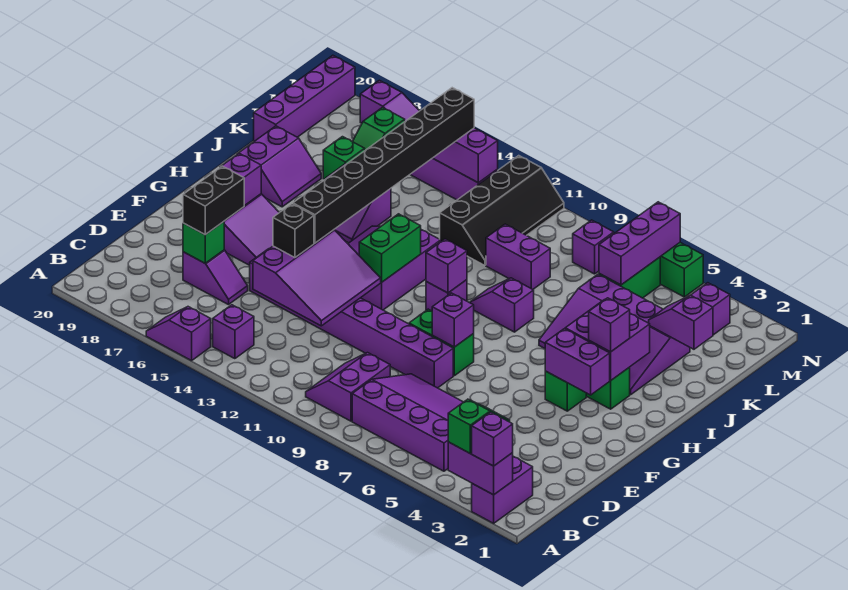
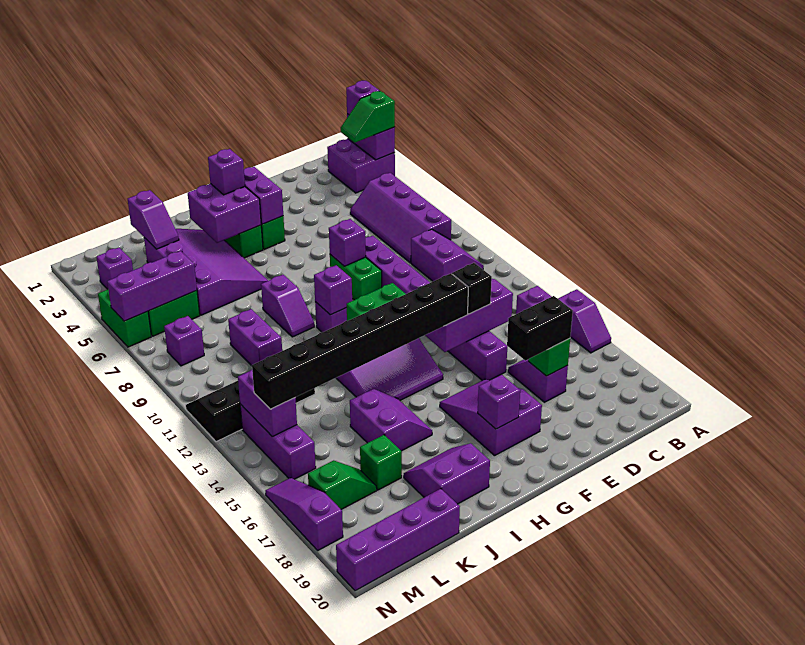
purple 1x2 brick [472,456,533,523] -> purple 2x2 brick [327,139,395,193]
purple 3x4 slope [352,374,463,471] -> purple 2x4 slope [350,173,451,263]
purple 2x2 slope [306,353,390,421] -> purple 2x2 slope turned to [411,229,484,281]

